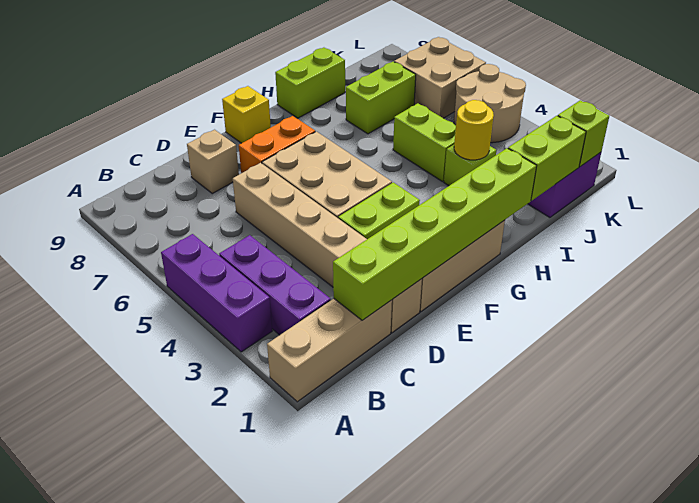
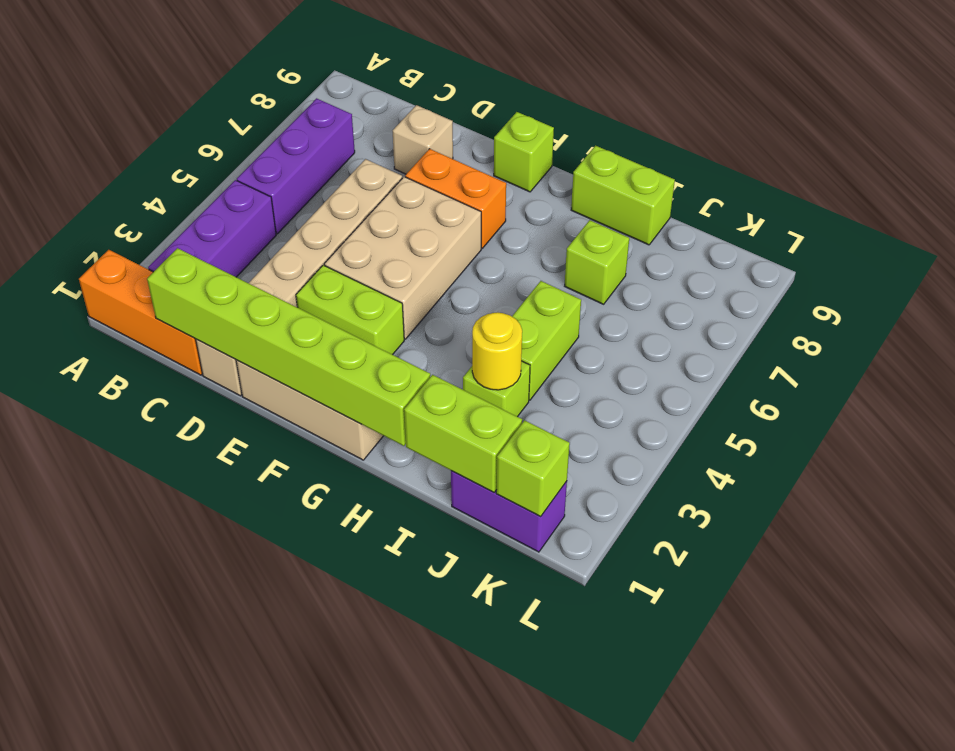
tan 1x3 brick [267,299,392,402] -> orange 1x3 brick [79,250,202,375]
purple 1x3 brick [161,234,272,352] -> purple 1x3 brick moved to [237,98,355,234]
yellow 1x1 brick [222,86,271,143] -> lime 1x1 brick [494,112,554,192]
lime 1x2 brick [346,62,416,134] -> lime 1x1 brick [565,220,629,304]
tan 2x2 round brick [454,64,526,143] -> none
tan 2x2 brick [394,37,486,118] -> none

